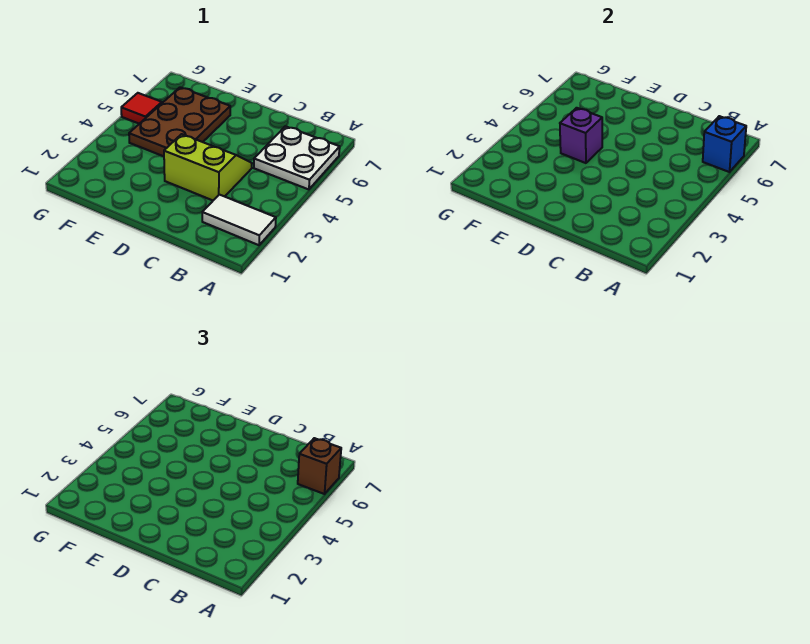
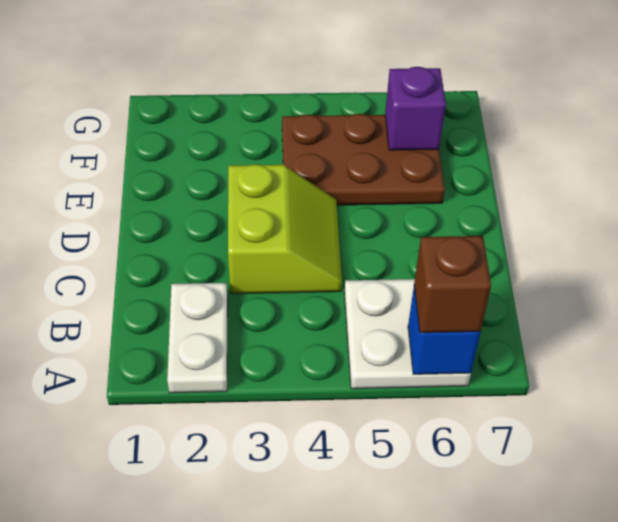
white 1x2 tile [202,195,276,245] -> white 1x2 plate [167,283,228,393]
purple 1x1 brick [560,108,602,163] -> purple 1x1 brick moved to [385,67,446,150]
red 1x1 tile [121,93,162,124] -> none

